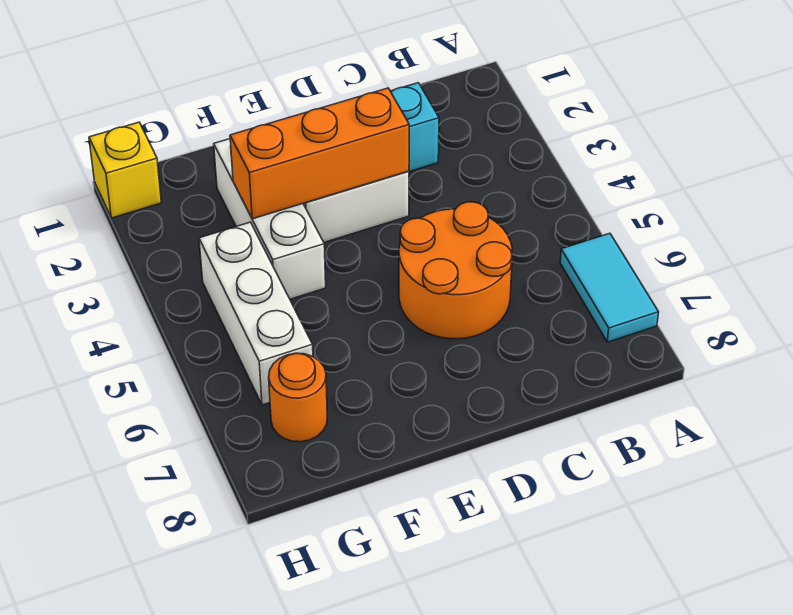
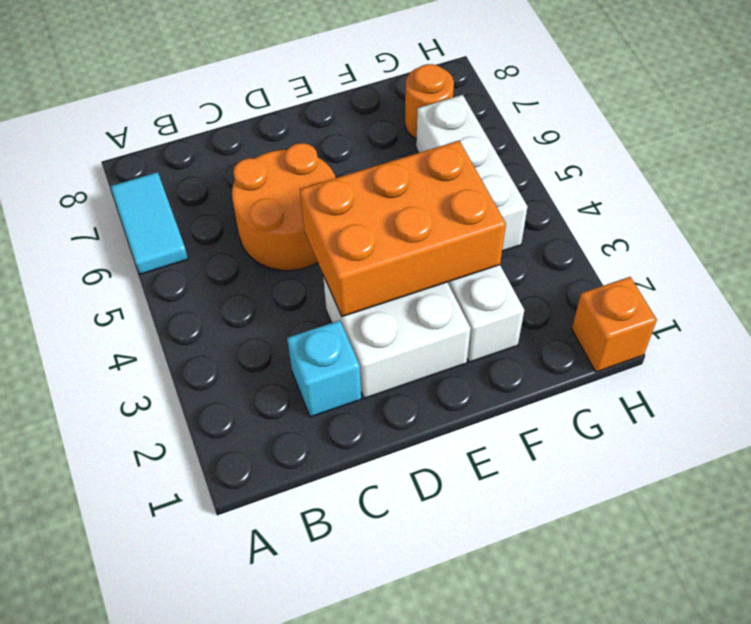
orange 1x3 brick [230,88,409,219] -> orange 2x3 brick [300,141,506,317]
yellow 1x1 brick [89,122,161,218] -> orange 1x1 brick [572,277,657,372]

